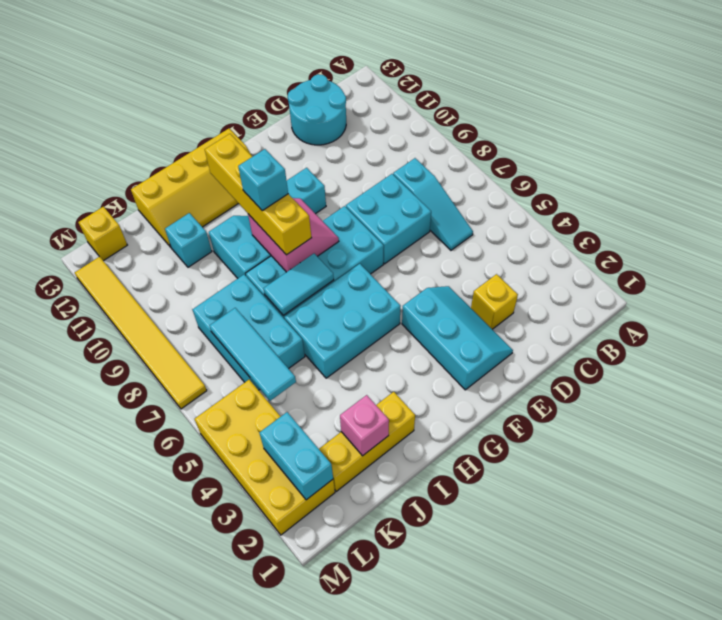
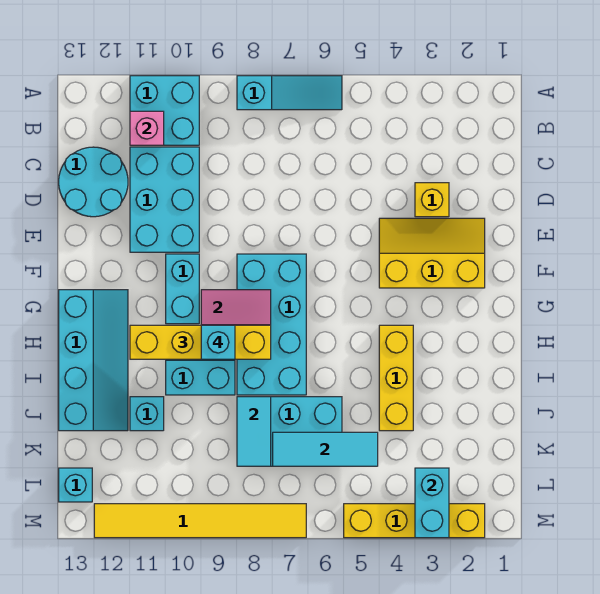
cyan 1x3 slope [393,158,473,250] -> cyan 1x3 slope moved to [237,76,342,110]
cyan 2x2 brick [346,174,431,264] -> cyan 2x2 brick moved to [130,76,199,145]
cyan 2x3 slope [402,286,513,390] -> yellow 2x3 slope [379,218,485,288]
cyan 2x3 brick [284,264,400,378] -> cyan 2x3 brick moved to [130,147,199,252]
yellow 2x4 slope [131,129,251,247] -> cyan 2x4 slope [59,290,128,431]
cyan 1x2 tile [263,254,334,315] -> cyan 1x2 tile moved to [237,397,271,466]
yellow 1x3 brick [319,392,415,491] -> yellow 1x3 brick moved to [379,325,413,431]
pink 1x1 brick [340,395,389,456] -> pink 1x1 brick moved to [130,111,164,145]
yellow 2x4 brick [195,380,335,535] -> yellow 1x4 brick [344,504,485,538]
cyan 1x2 brick [259,412,333,500] -> cyan 1x2 brick turned to [415,468,449,538]
yellow 1x1 brick [78,207,127,261] -> cyan 1x1 brick [59,468,92,502]

